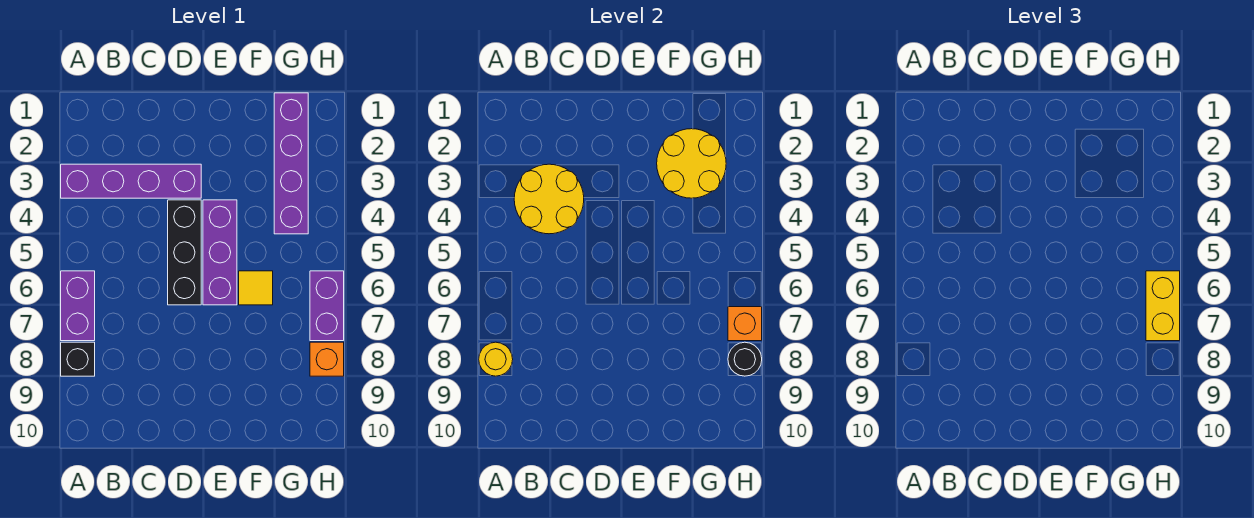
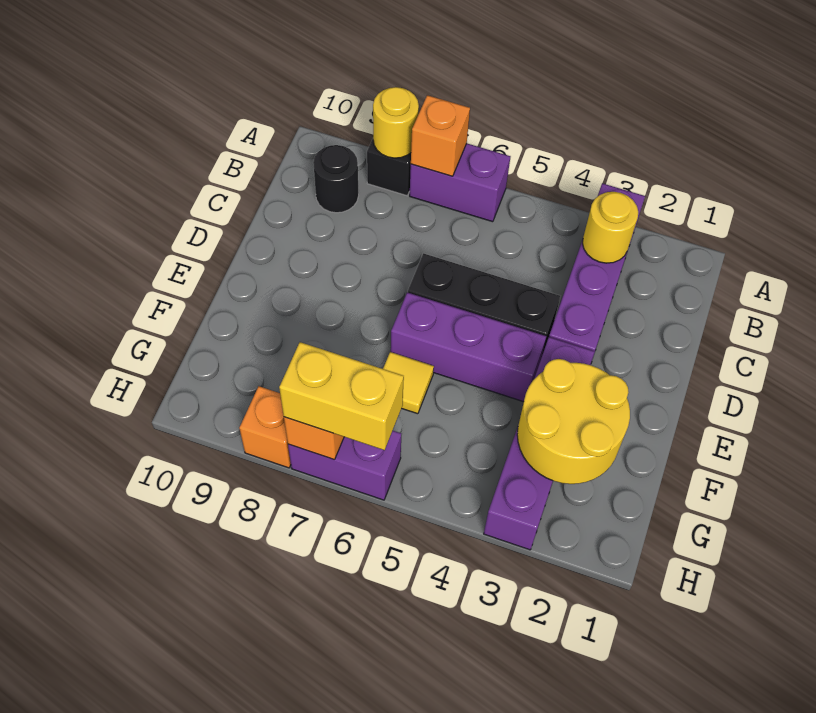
none -> orange 1x1 brick [411,95,470,176]
yellow 2x2 round brick [514,164,584,234] -> yellow 1x1 round brick [583,192,638,263]
purple 1x4 brick [274,93,308,234] -> purple 1x4 brick turned to [484,337,595,550]
black 1x1 round brick [728,342,762,376] -> black 1x1 round brick moved to [313,145,359,213]

